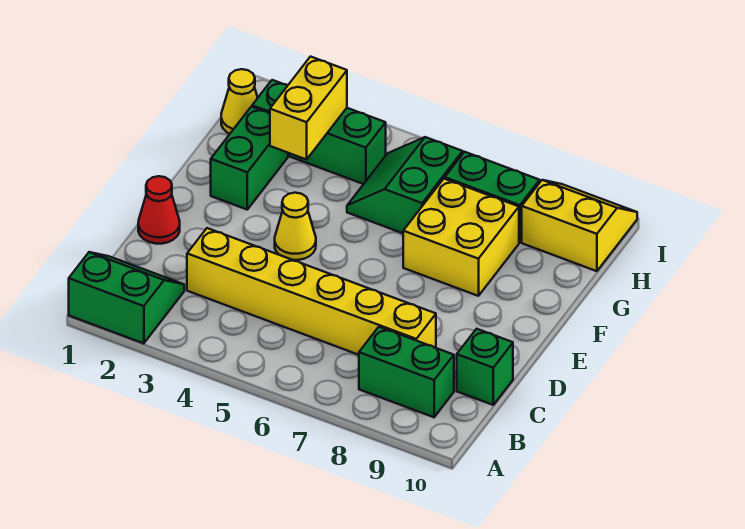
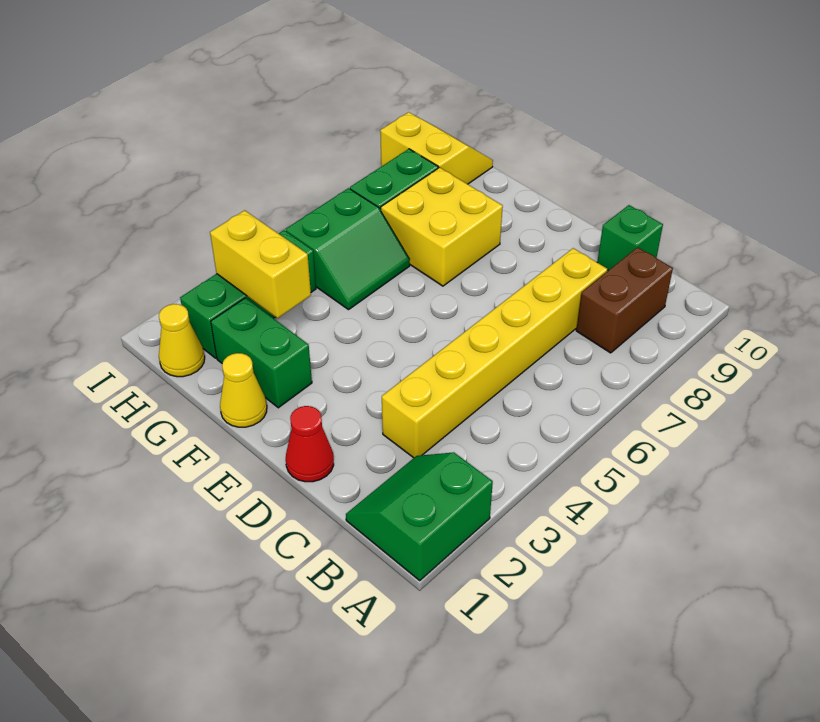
green 1x2 brick [359,327,454,417] -> brown 1x2 brick [576,247,673,353]
yellow 1x1 cone [275,193,316,260] -> yellow 1x1 cone moved to [220,353,267,427]
green 2x2 slope [347,137,463,233] -> green 2x2 slope turned to [286,188,410,310]
yellow 2x2 slope [522,180,637,271] -> yellow 2x2 slope turned to [380,112,493,184]

